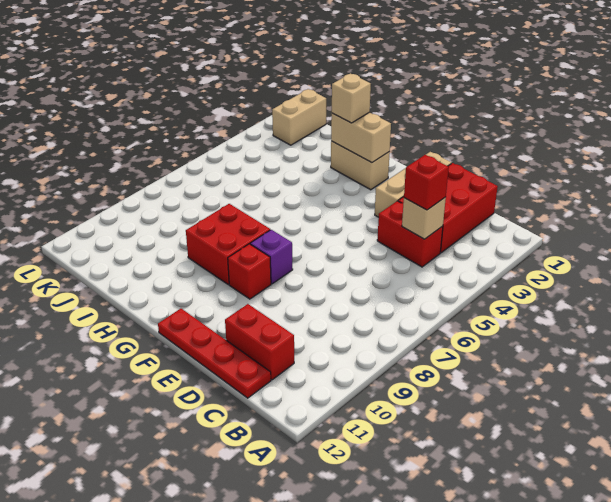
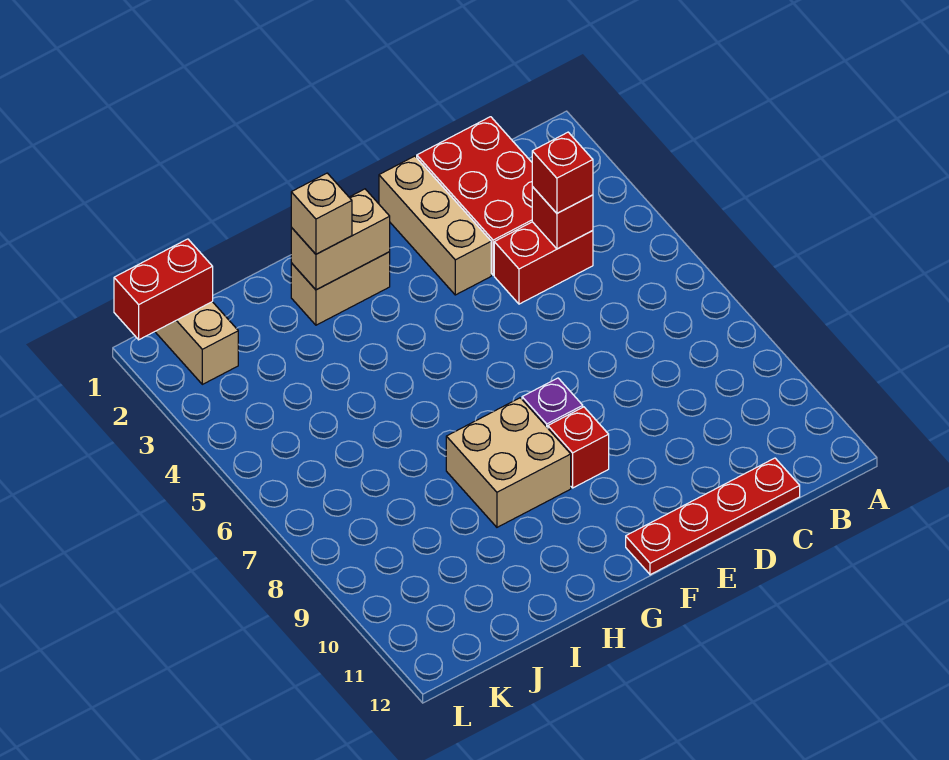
tan 1x1 brick [402,197,446,239] -> red 1x1 brick [532,187,593,249]
red 1x2 brick [225,304,294,380] -> red 1x2 brick moved to [114,239,213,340]
red 2x2 brick [186,204,270,285] -> tan 2x2 brick [446,398,571,527]

